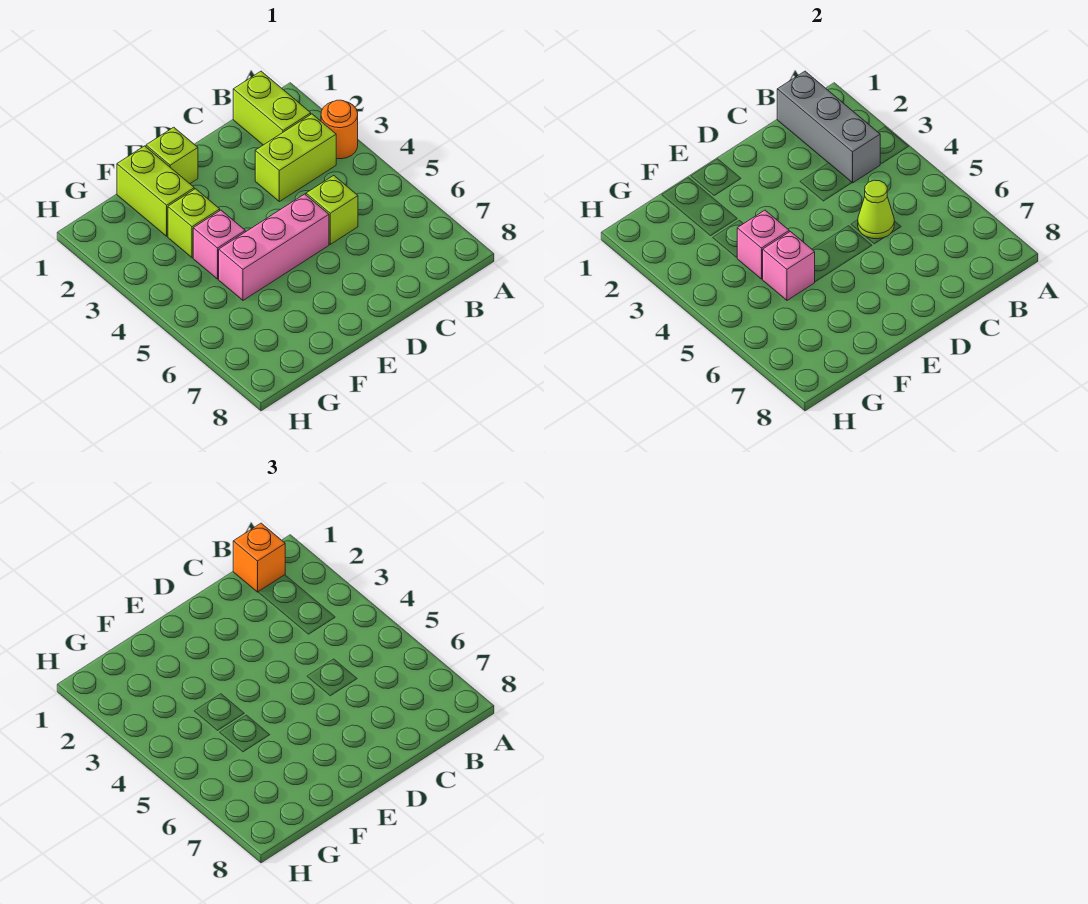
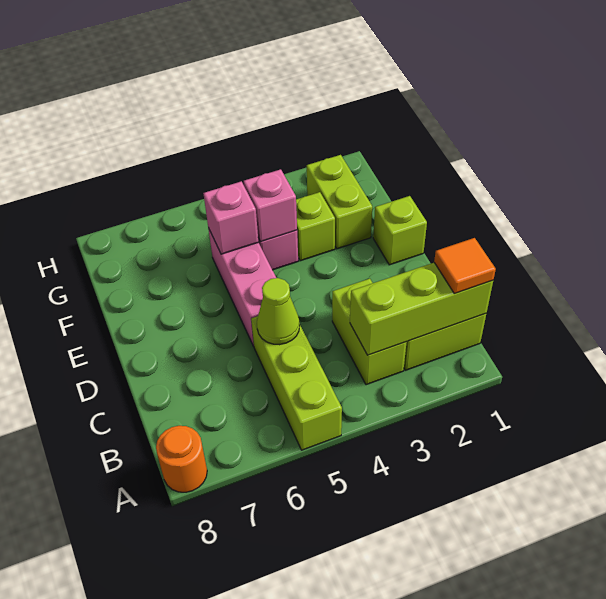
orange 1x1 round brick [321,100,358,159] -> orange 1x1 round brick moved to [156,426,207,492]
grey 1x3 brick [777,71,880,183] -> lime 1x3 brick [350,263,493,355]
orange 1x1 brick [233,523,285,592] -> orange 1x1 tile [434,238,496,294]
lime 1x1 brick [306,175,358,244] -> lime 1x3 brick [251,316,342,450]
lime 1x2 brick [117,146,194,236] -> lime 1x2 brick turned to [307,155,372,249]

